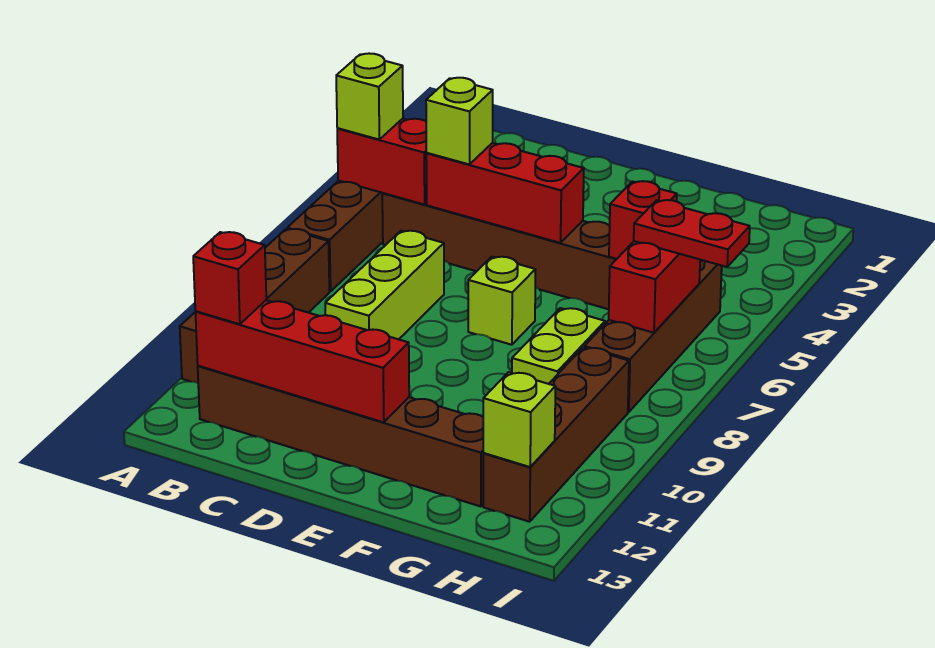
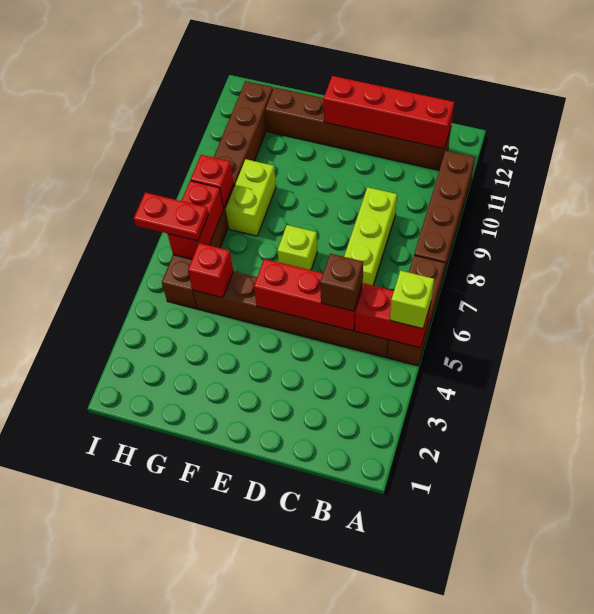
red 1x1 brick [193,232,266,324] -> red 1x1 brick moved to [190,155,234,208]
lime 1x1 brick [426,78,493,165] -> brown 1x1 brick [320,254,363,311]
lime 1x1 brick [483,372,555,467] -> none

